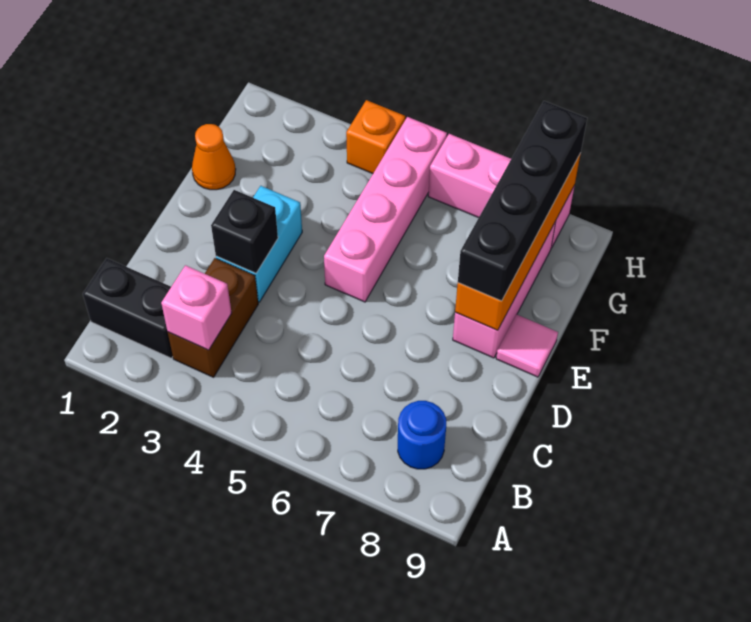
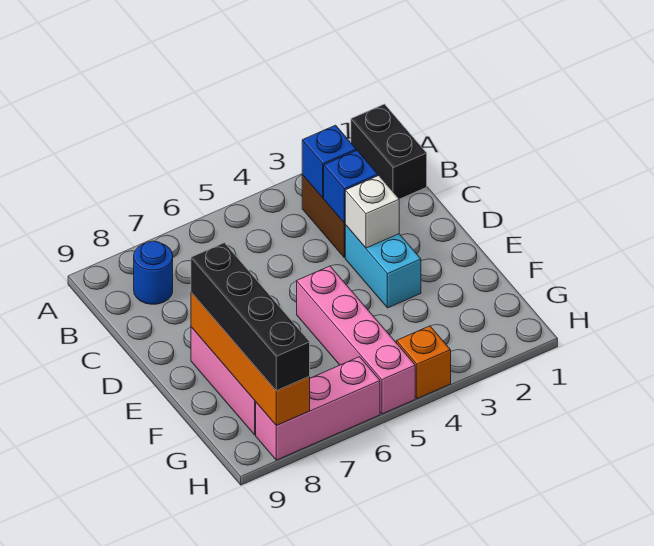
black 1x2 brick [83,258,173,358] -> black 1x2 brick turned to [351,104,427,199]
pink 1x1 brick [161,265,232,350] -> blue 1x1 brick [302,125,356,198]
none -> blue 1x1 brick [324,150,378,223]
black 1x1 brick [211,190,278,273] -> white 1x1 brick [345,175,399,248]
pink 1x1 tile [496,314,558,377] -> none
orange 1x1 cone [192,124,236,190] -> none

